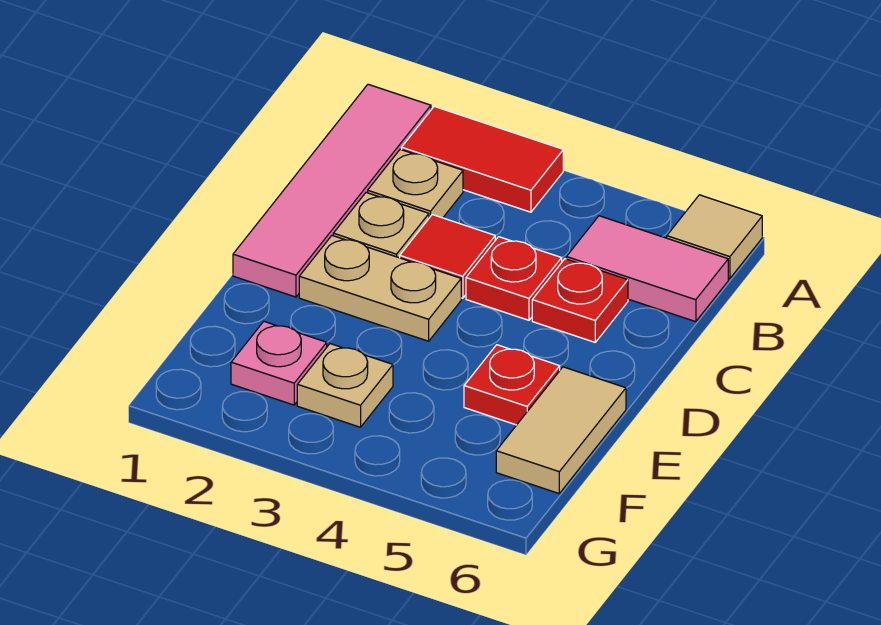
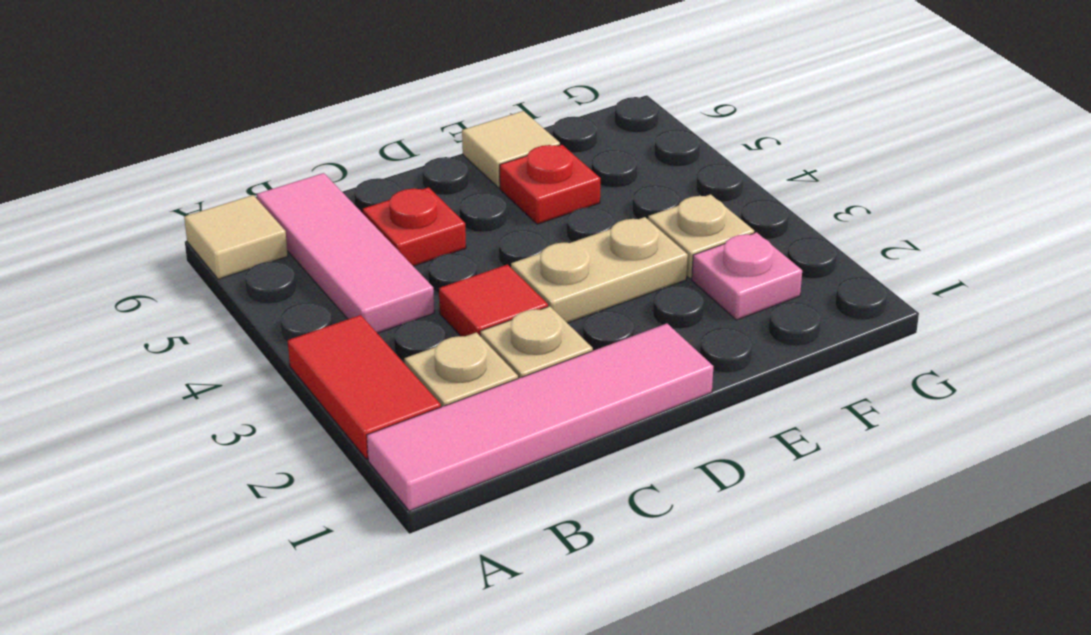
pink 1x2 tile [566,216,728,322] -> pink 1x3 tile [257,173,434,333]
red 1x1 plate [466,237,562,320] -> none
tan 1x2 plate [299,236,461,341] -> tan 1x2 plate turned to [511,217,688,323]
tan 1x2 tile [496,367,626,493] -> tan 1x1 tile [462,111,560,188]

